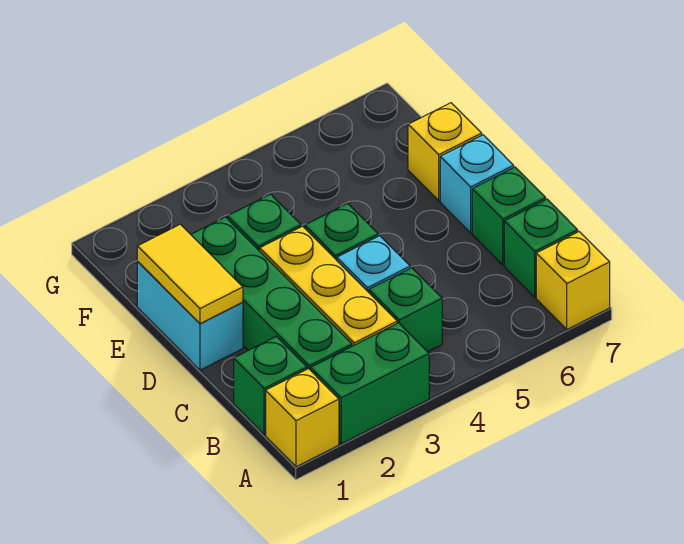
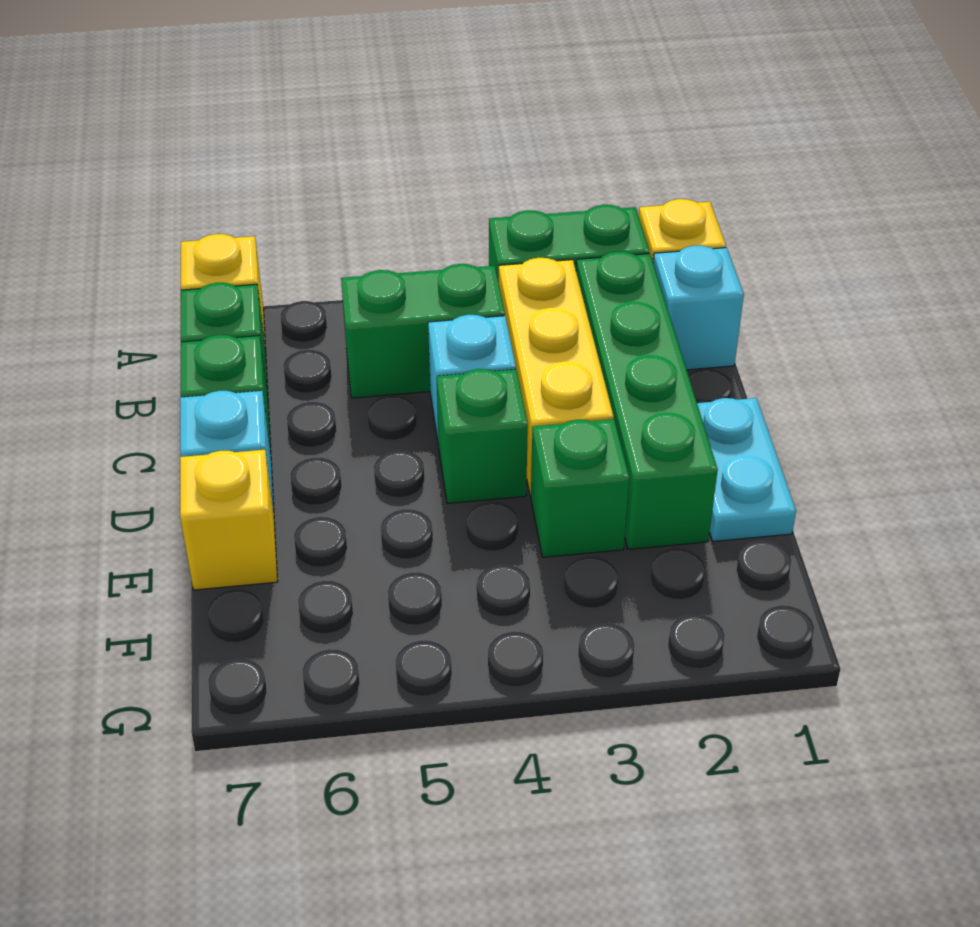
green 1x1 brick [234,336,307,435] -> cyan 1x1 brick [653,245,744,370]
green 1x1 brick [369,268,442,352] -> green 1x2 brick [341,264,505,398]
cyan 1x2 brick [137,262,243,370] -> cyan 1x2 plate [697,398,796,541]
yellow 1x2 tile [137,224,243,324] -> none

